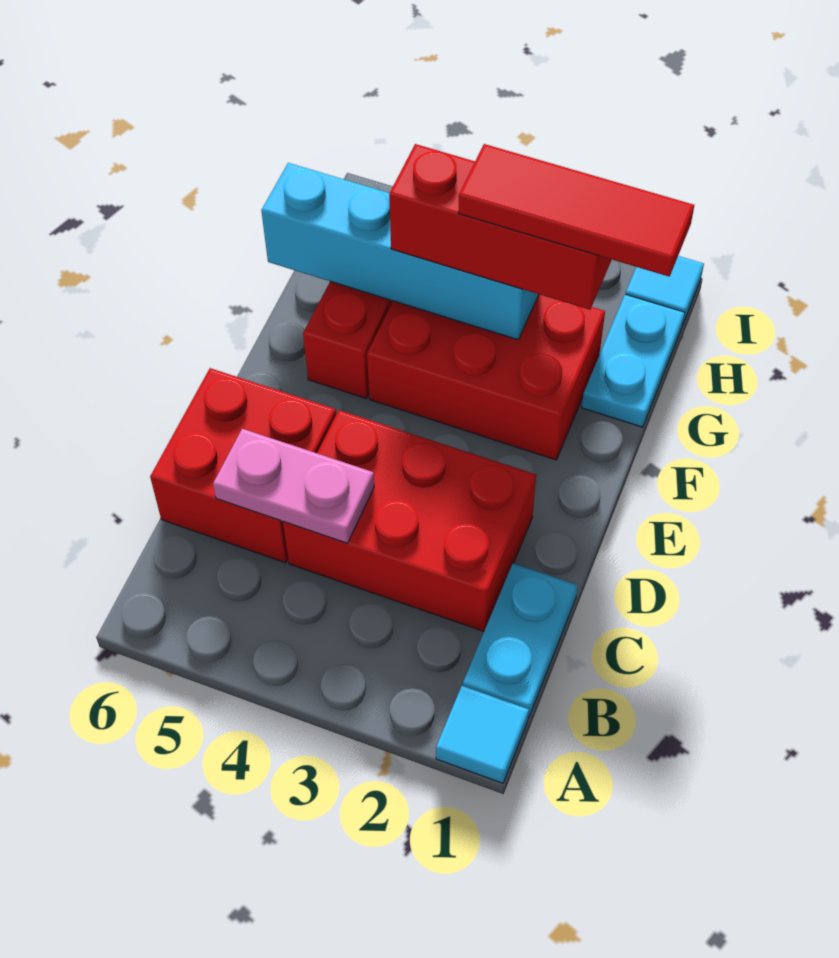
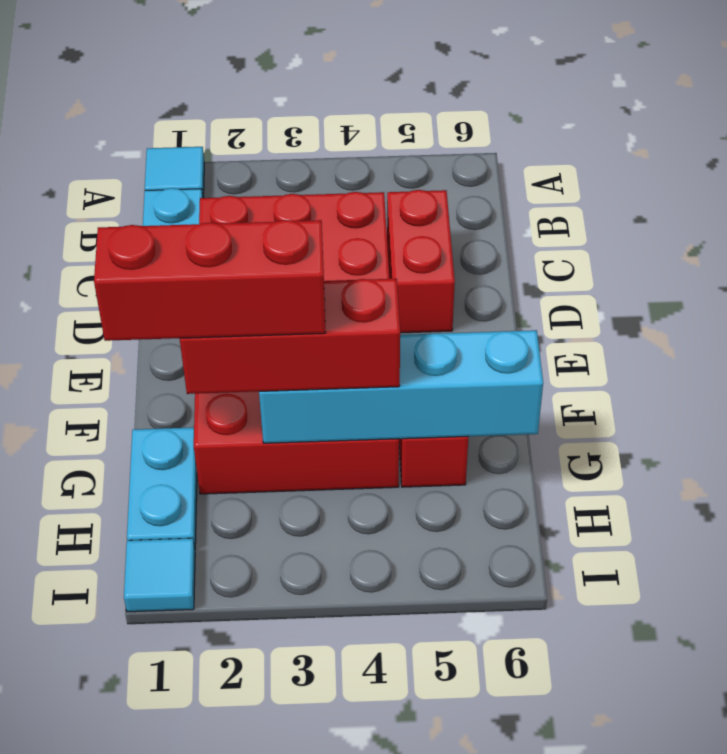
pink 1x2 plate [213,429,374,543] -> none
red 2x2 brick [150,368,336,563] -> red 1x2 brick [387,190,455,333]
red 1x3 tile [458,144,694,277] -> red 1x3 brick [94,220,326,341]

